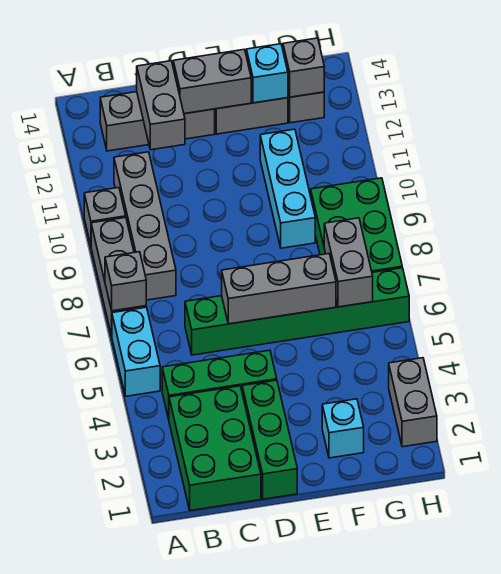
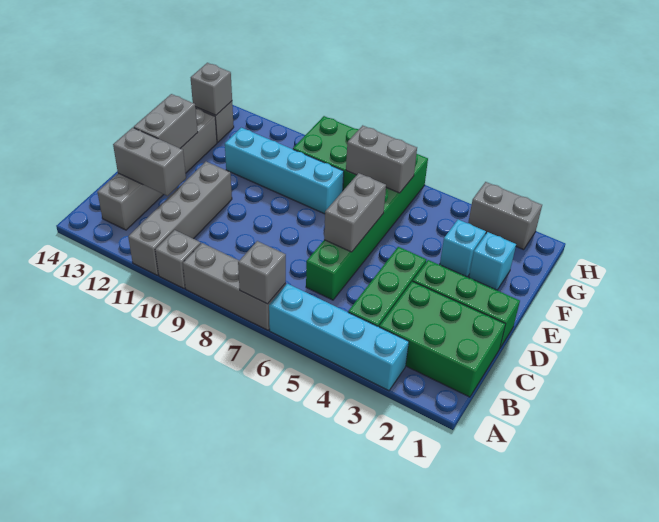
cyan 1x2 brick [112,307,160,396] -> cyan 1x4 brick [269,284,409,391]
grey 1x4 brick [114,152,176,300] -> grey 1x4 brick turned to [128,162,232,275]
grey 1x3 brick [222,254,336,324] -> grey 1x2 brick [324,173,386,252]
cyan 1x3 brick [260,129,315,248] -> cyan 1x4 brick [225,128,344,214]
cyan 1x1 brick [246,44,288,103] -> cyan 1x1 brick moved to [440,220,486,277]

